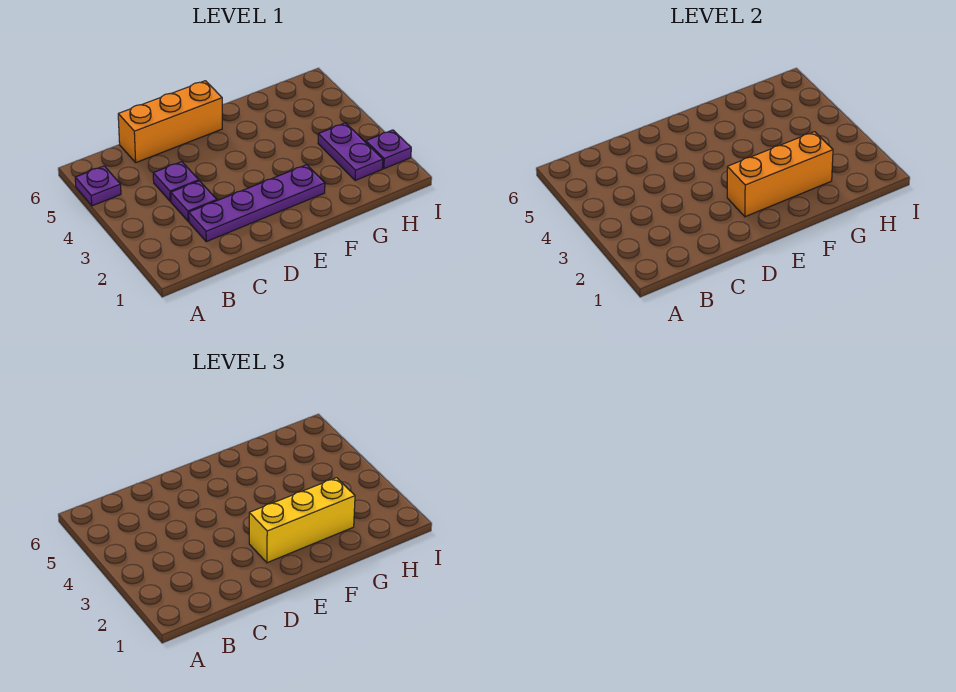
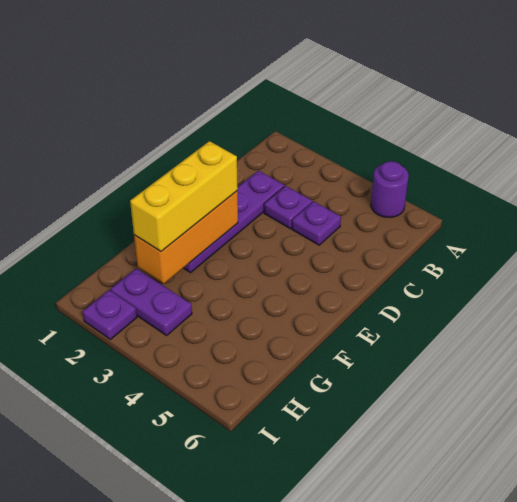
purple 1x1 plate [75,166,121,206] -> purple 1x1 round brick [371,161,409,217]
orange 1x3 brick [118,81,222,162] -> none

